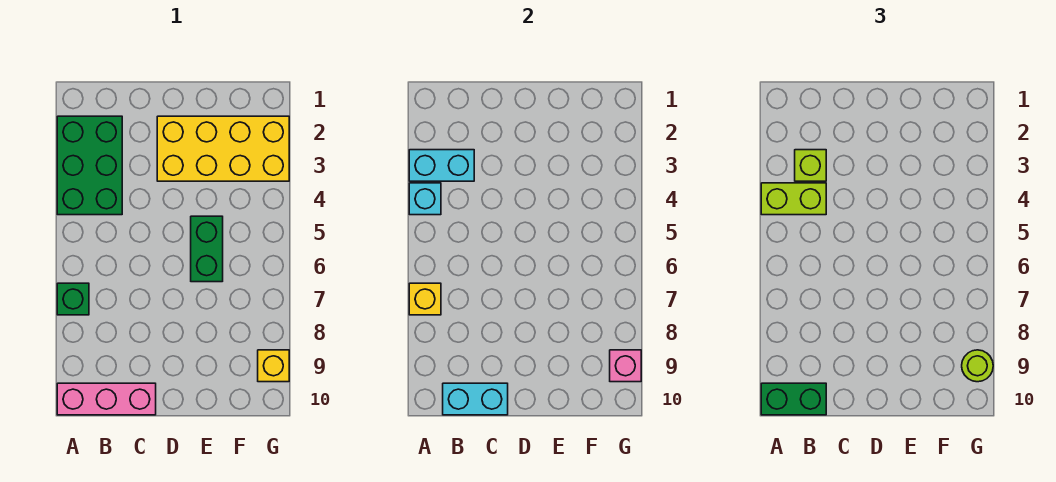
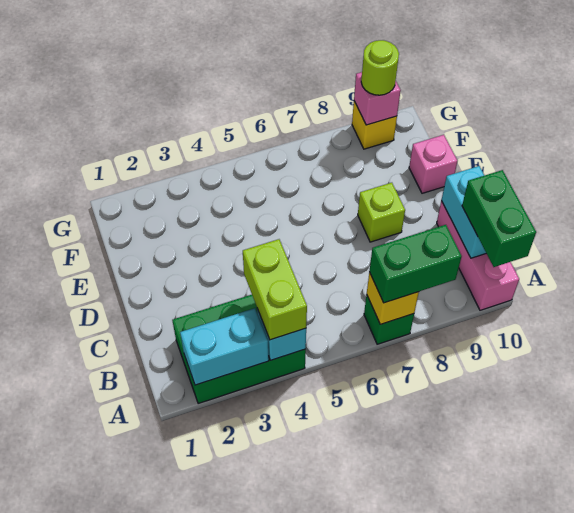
cyan 1x2 brick [409,150,474,181] -> cyan 1x2 brick turned to [180,308,269,385]
lime 1x1 brick [795,150,826,181] -> lime 1x1 brick moved to [358,183,405,242]
yellow 2x4 brick [157,116,289,181] -> none
green 1x2 brick [191,216,223,282] -> green 1x2 brick moved to [369,225,462,303]
none -> pink 1x1 brick [409,135,457,193]

